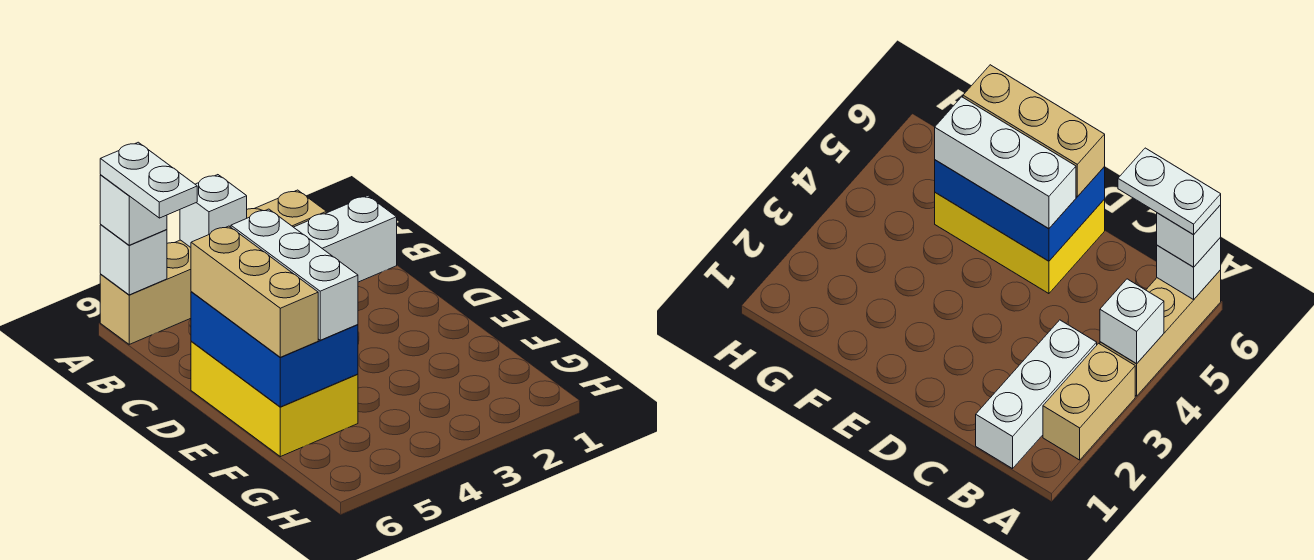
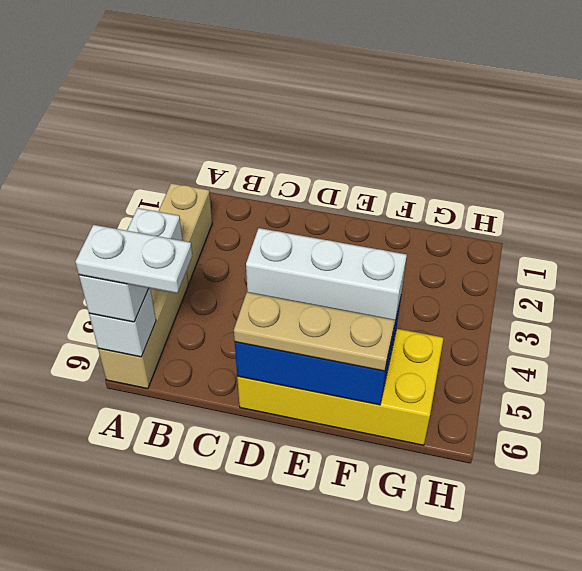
white 1x3 brick [294,196,397,282] -> none
yellow 2x3 brick [191,341,358,457] -> yellow 2x4 brick [237,329,444,445]
tan 1x3 brick [191,226,318,357] -> tan 1x3 plate [234,292,395,371]

